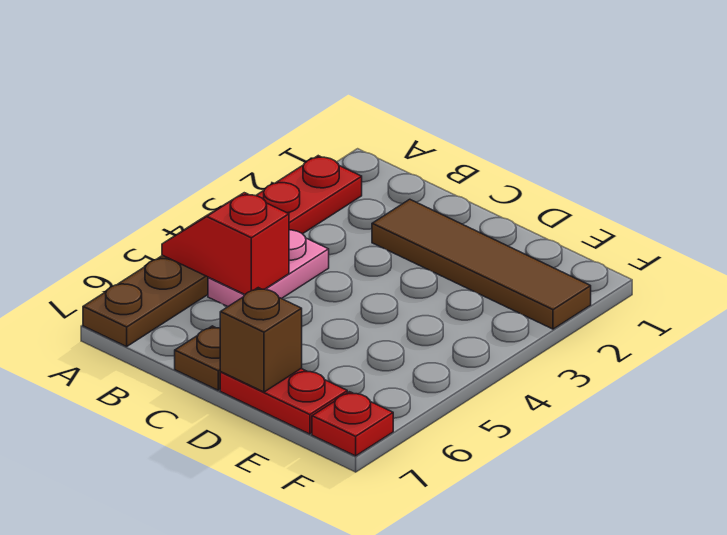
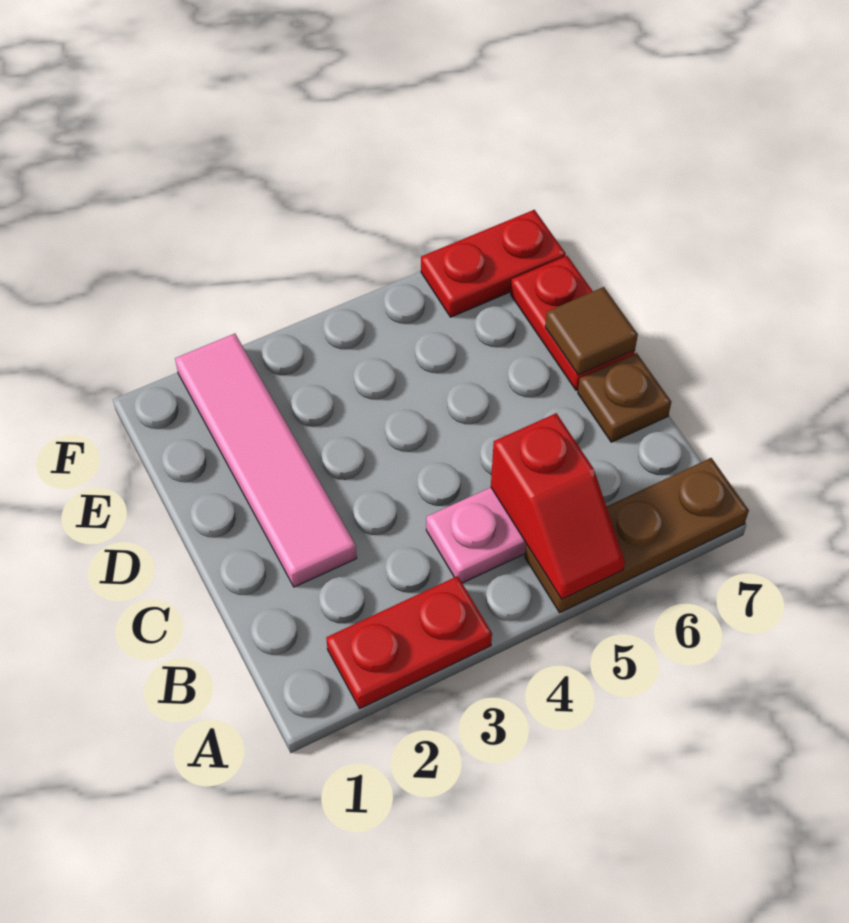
brown 1x4 tile [372,199,591,329] -> pink 1x4 tile [175,334,357,587]
brown 1x1 brick [220,288,302,392] -> brown 1x1 tile [545,287,638,375]
red 1x1 plate [312,392,393,456] -> red 1x2 plate [421,210,566,317]

